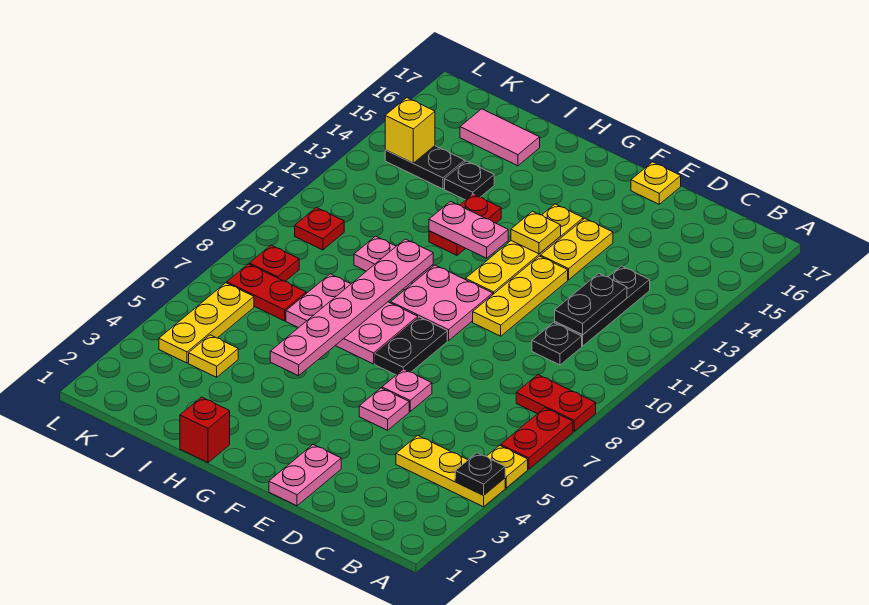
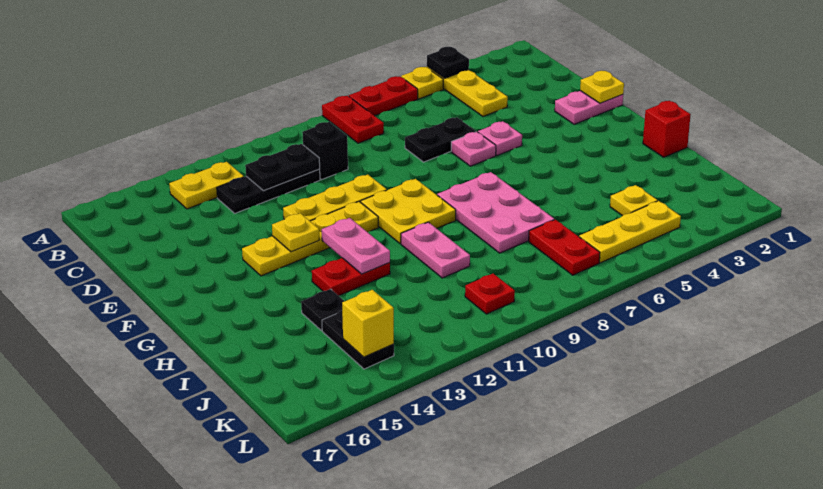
black 1x1 plate [532,323,582,365] -> black 1x1 brick [302,122,348,180]
yellow 1x2 plate [541,218,613,280] -> yellow 1x2 plate moved to [169,162,244,209]
yellow 1x1 plate [631,162,681,204] -> yellow 1x1 plate moved to [580,71,624,103]
black 1x2 plate [375,317,447,375] -> black 1x2 plate moved to [405,117,476,162]
pink 2x2 plate [391,265,493,341] -> yellow 2x2 plate [361,179,456,244]
pink 1x6 plate [270,239,433,376] -> none
pink 1x2 tile [460,109,540,166] -> none
red 1x1 plate [249,245,299,281] -> none

